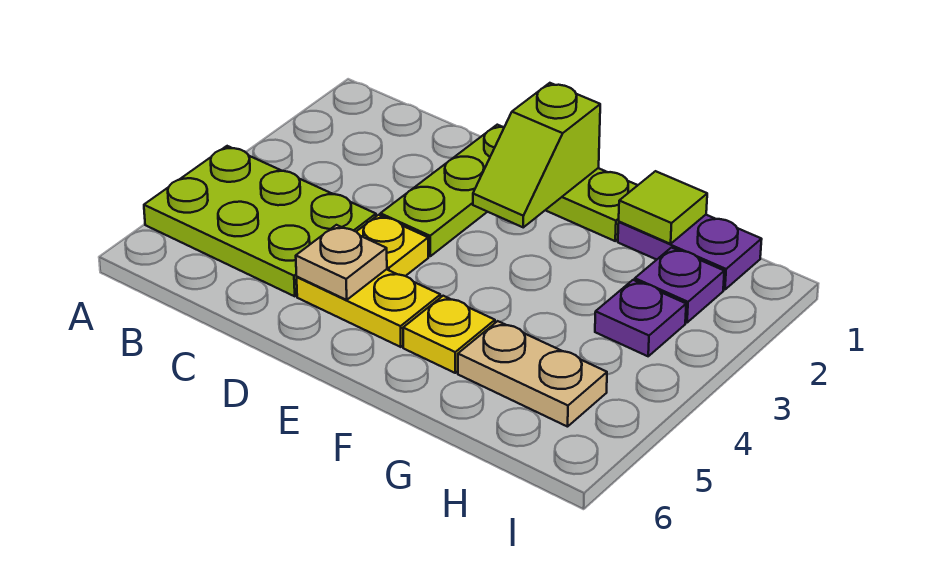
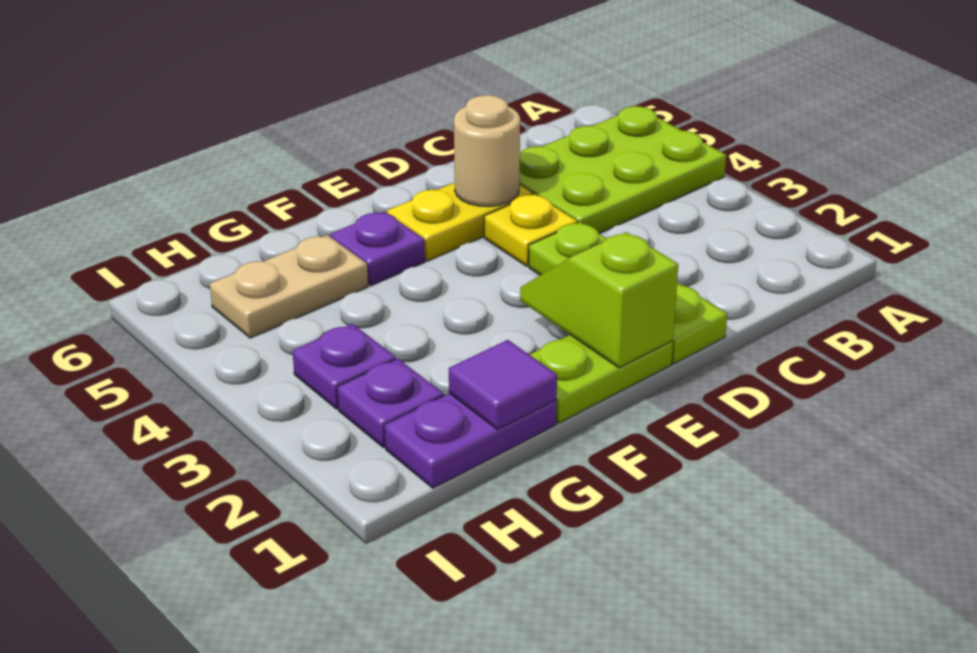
tan 1x1 plate [296,225,387,300] -> tan 1x1 round brick [454,95,520,207]
yellow 1x1 plate [403,296,495,373] -> purple 1x1 plate [330,212,425,285]
lime 1x1 tile [619,171,707,244] -> purple 1x1 tile [449,340,557,429]

